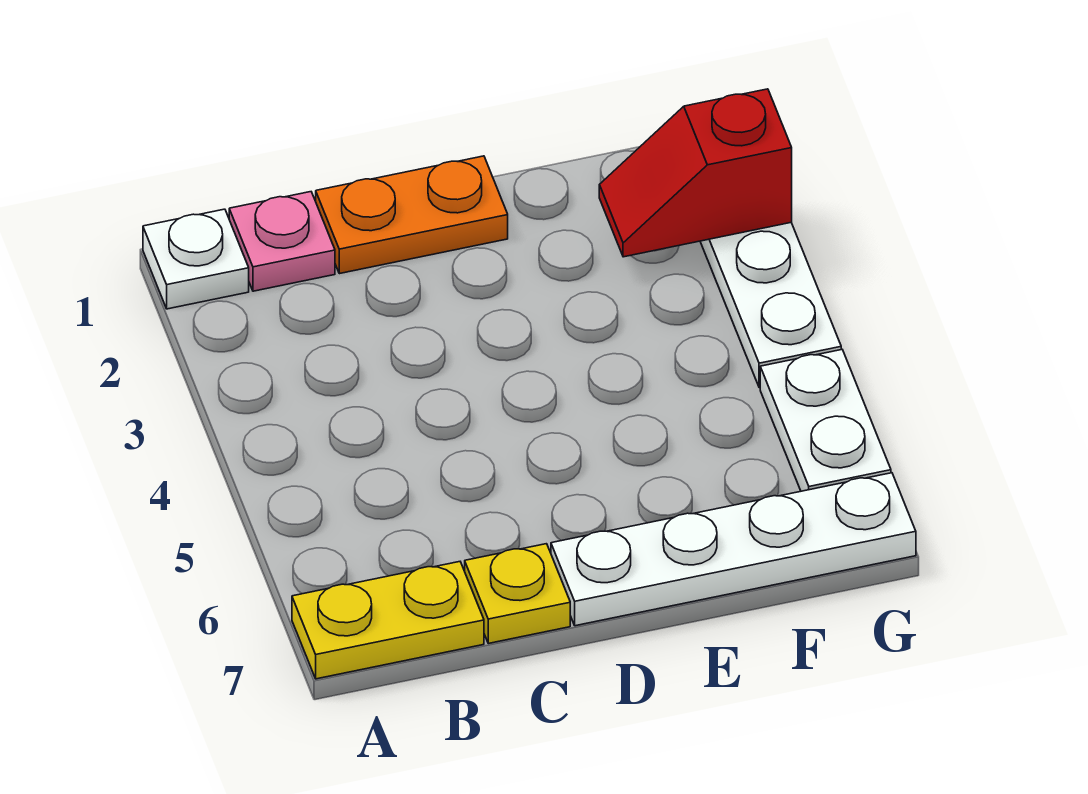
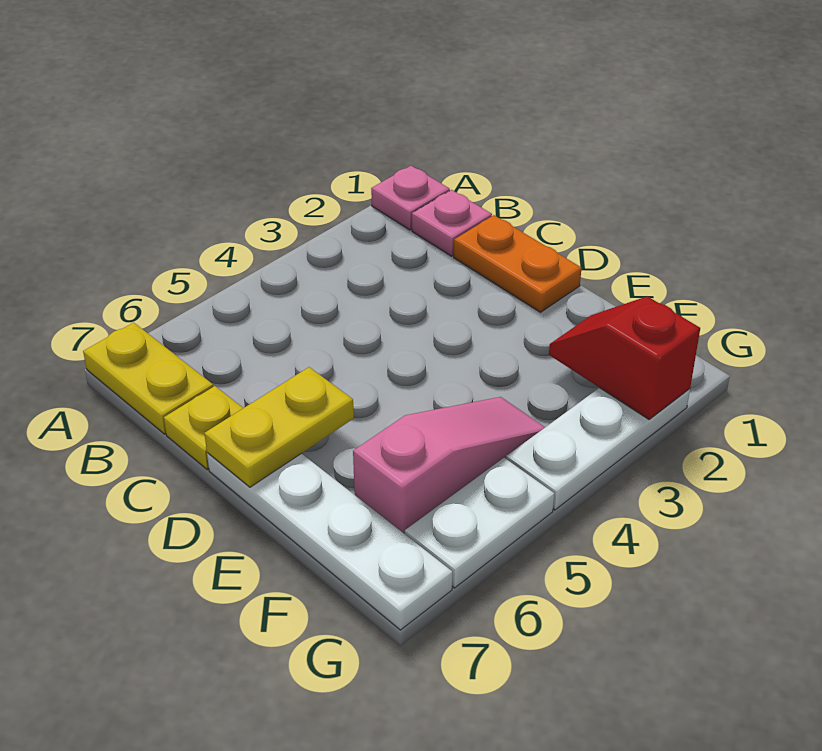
white 1x1 plate [143,209,249,309] -> pink 1x1 plate [371,166,450,230]
none -> yellow 1x2 plate [204,367,354,487]
none -> pink 1x3 slope [353,397,545,534]

